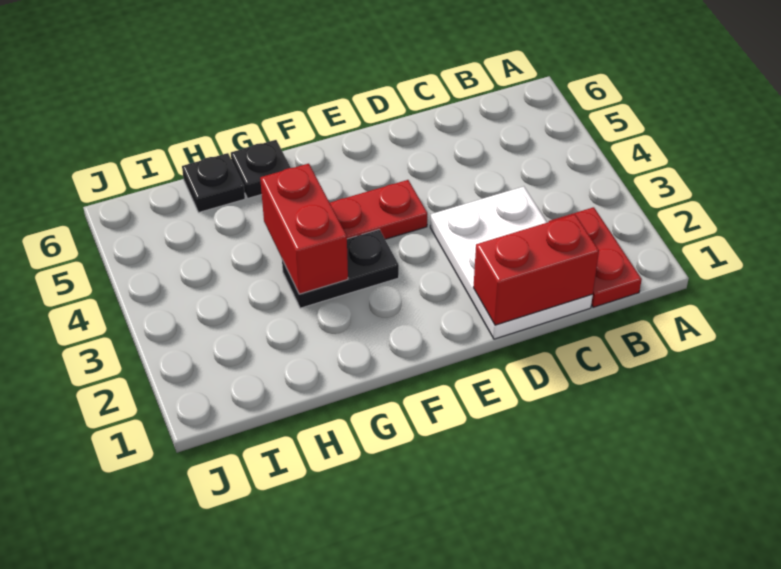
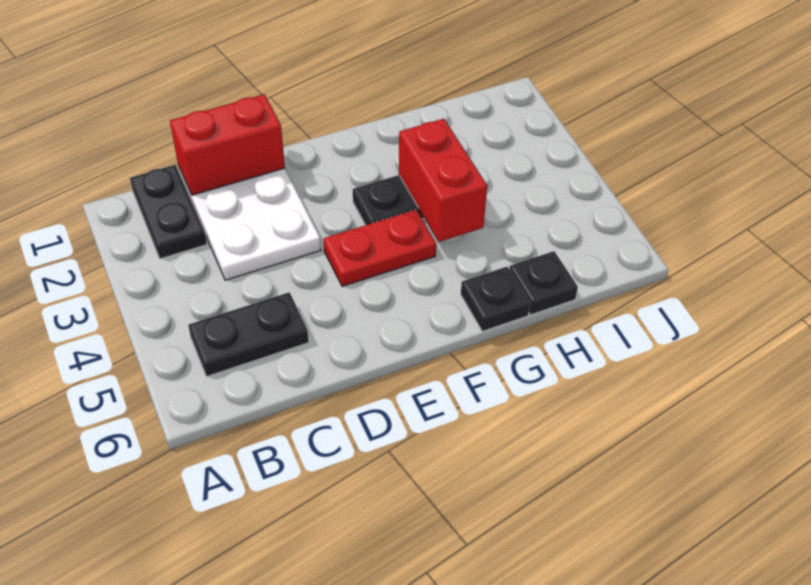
red 1x2 plate [549,207,642,307] -> black 1x2 plate [130,165,207,259]
none -> black 1x2 plate [188,292,309,376]

